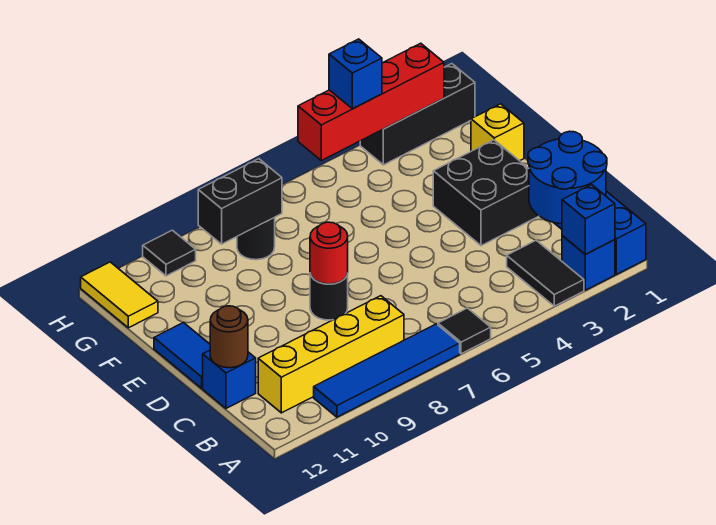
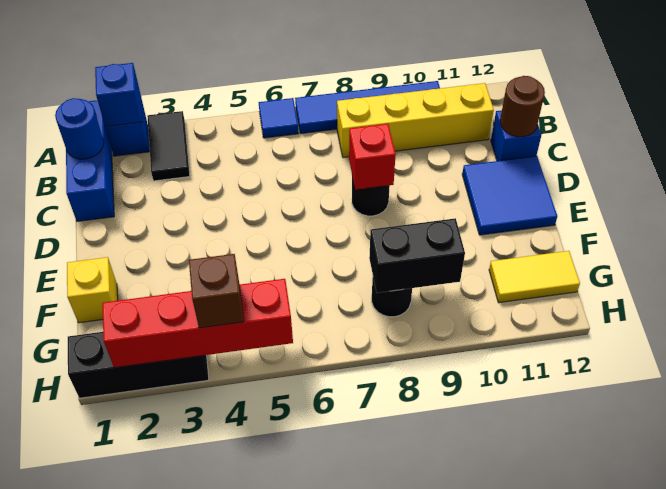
black 1x1 tile [438,308,491,354] -> blue 1x1 tile [259,98,298,138]
blue 2x2 round brick [528,131,607,224] -> blue 1x1 round brick [55,98,104,159]
black 2x2 brick [433,140,538,246] -> none
red 1x1 round brick [310,222,348,284] -> red 1x1 brick [349,124,396,189]
blue 1x2 tile [154,322,210,388] -> blue 2x2 tile [462,156,557,235]
yellow 1x2 tile [81,262,158,328] -> yellow 1x2 tile turned to [489,251,580,303]
blue 1x1 brick [329,39,382,109] -> brown 1x1 brick [189,254,244,328]
black 1x1 tile [143,230,196,276] -> none

